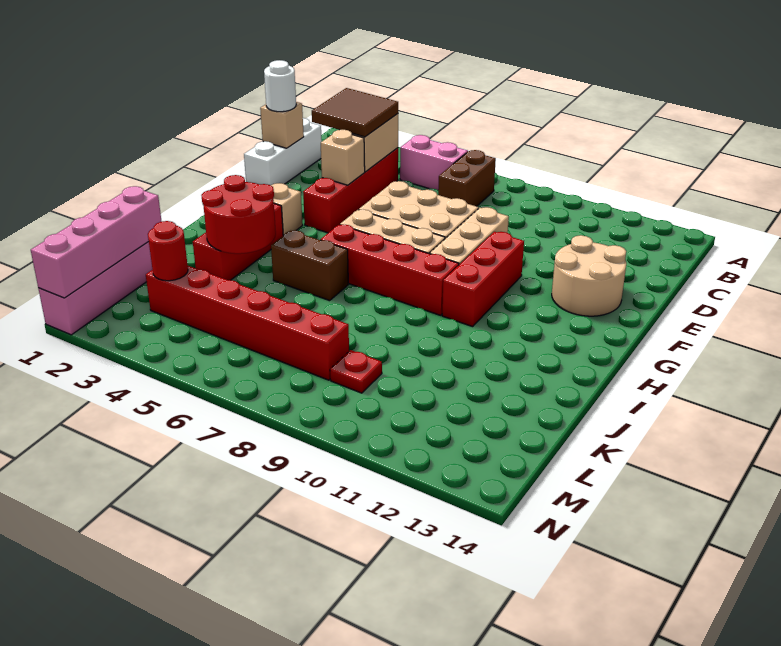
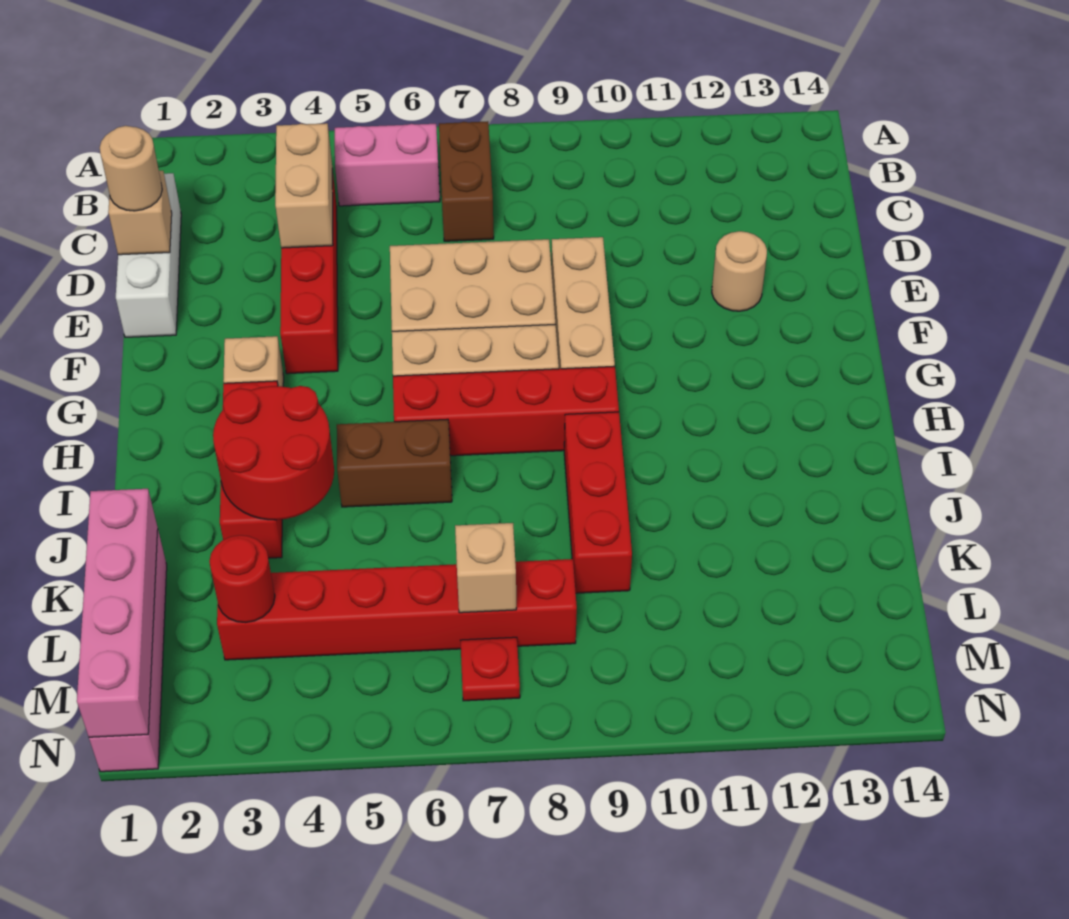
brown 2x2 tile [312,88,398,137] -> none
white 1x1 round brick [264,60,296,112] -> tan 1x1 round brick [100,126,162,211]
tan 1x1 brick [321,130,365,185] -> tan 1x1 brick moved to [455,523,516,613]
tan 2x2 round brick [552,235,626,316] -> tan 1x1 round brick [712,231,767,311]
red 1x3 brick [442,232,524,327] -> red 1x3 brick moved to [564,412,632,593]
red 1x1 plate [330,350,382,393] -> red 1x1 plate moved to [460,637,520,701]

